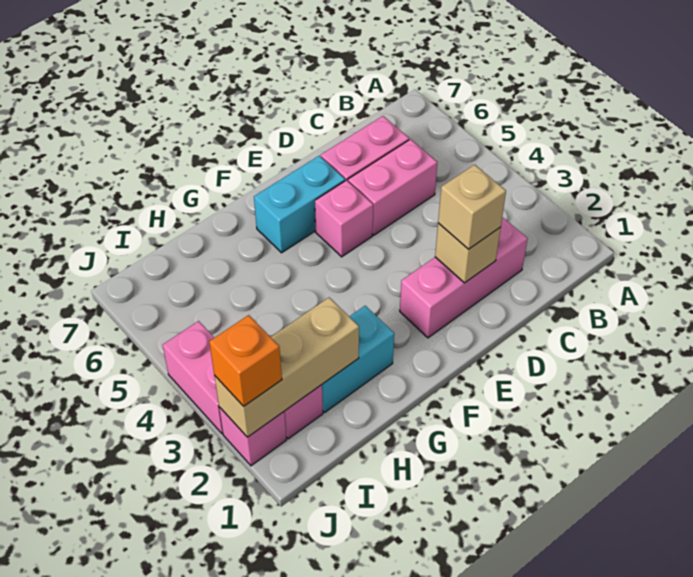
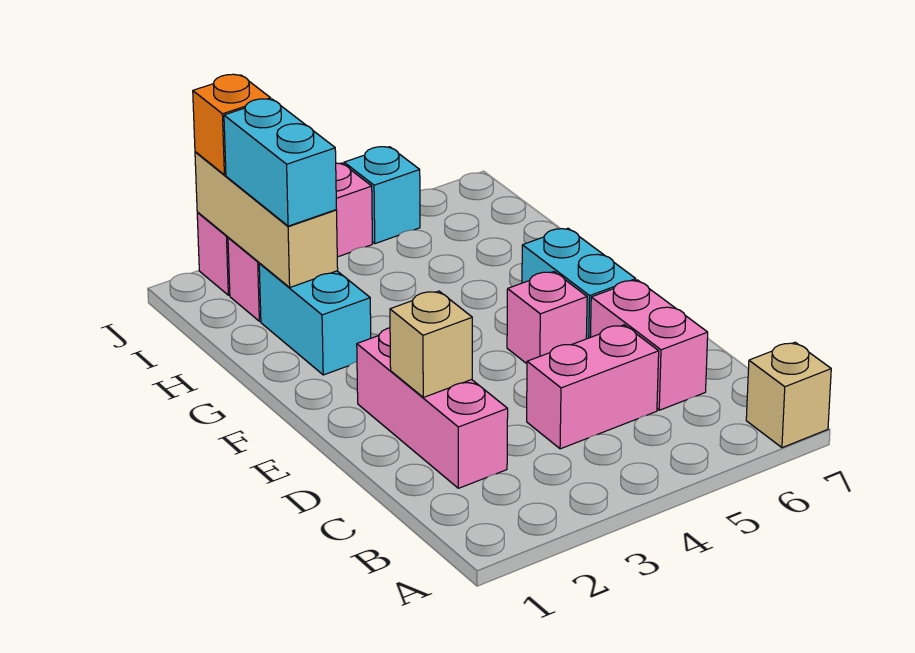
pink 1x2 brick [348,139,437,235] -> pink 1x2 brick turned to [527,325,659,449]
tan 1x1 brick [438,165,506,249] -> tan 1x1 brick moved to [746,342,831,448]
none -> cyan 1x2 brick [224,99,336,226]
none -> cyan 1x1 brick [344,147,420,244]

